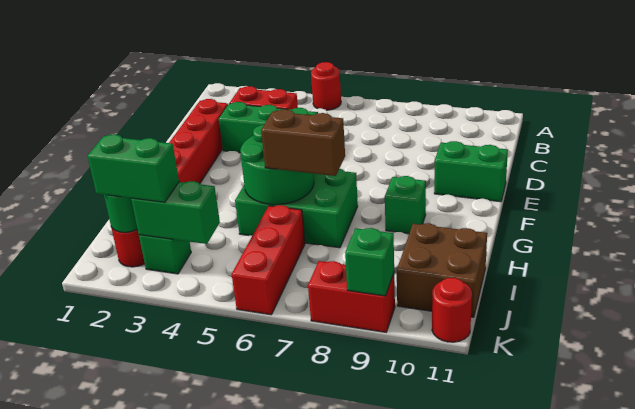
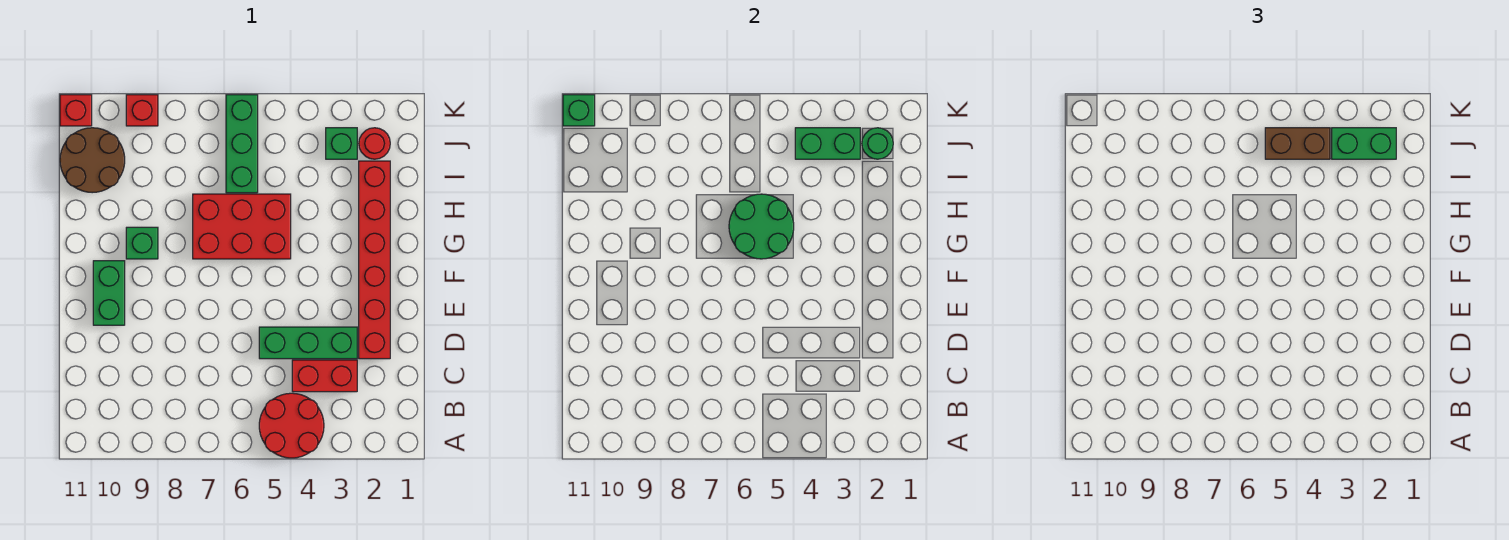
red 1x1 round brick [311,62,341,110] -> red 2x2 round brick [259,393,324,458]
green 1x2 brick [434,141,508,202] -> green 1x2 brick turned to [93,261,125,325]
green 2x3 brick [235,169,358,248] -> red 2x3 brick [193,194,291,259]
brown 1x2 brick [261,110,345,176] -> brown 1x2 brick moved to [1265,128,1330,159]
red 1x3 brick [232,205,305,315] -> green 1x3 brick [226,95,258,193]
brown 2x2 brick [397,223,487,317] -> brown 2x2 round brick [60,128,125,193]
red 1x2 brick [308,261,395,332] -> red 1x1 brick [126,95,158,126]
green 1x1 brick [345,228,394,296] -> green 1x1 brick moved to [563,95,595,126]
red 1x1 round brick [432,278,472,342] -> red 1x1 brick [60,95,92,126]

